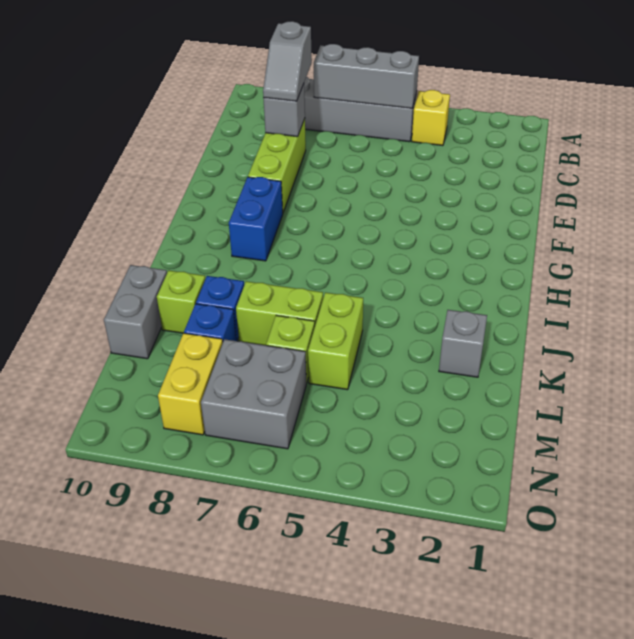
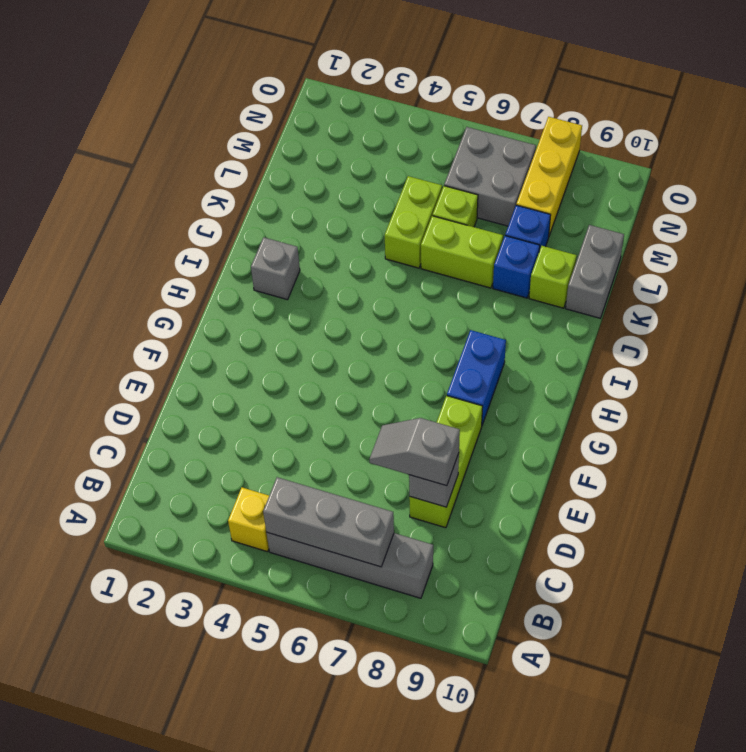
grey 1x2 slope [263,21,312,101] -> grey 1x2 slope turned to [369,418,460,486]
grey 1x1 brick [439,310,487,377] -> grey 1x1 brick moved to [251,237,300,300]
yellow 1x2 brick [158,333,223,435] -> yellow 1x3 brick [516,117,582,236]

